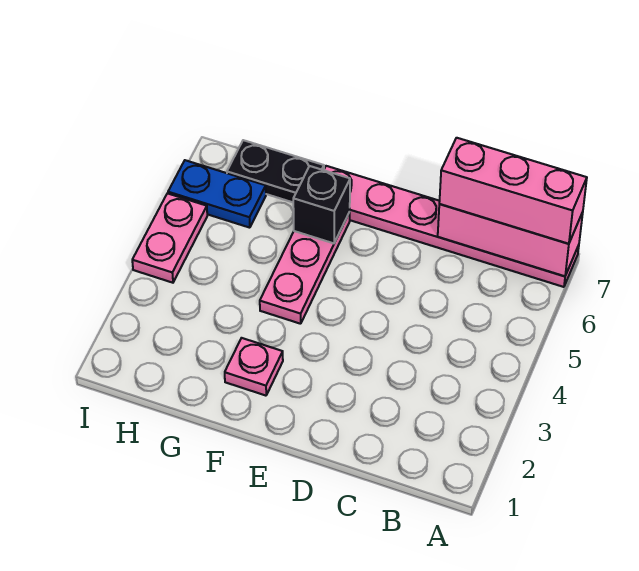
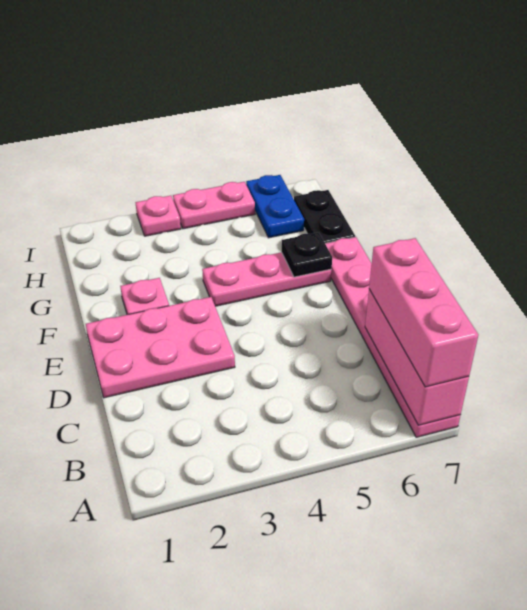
none -> pink 2x3 plate [86,297,235,398]
black 1x1 brick [293,166,350,243] -> black 1x1 plate [281,232,332,277]
none -> pink 1x1 plate [136,196,181,236]

